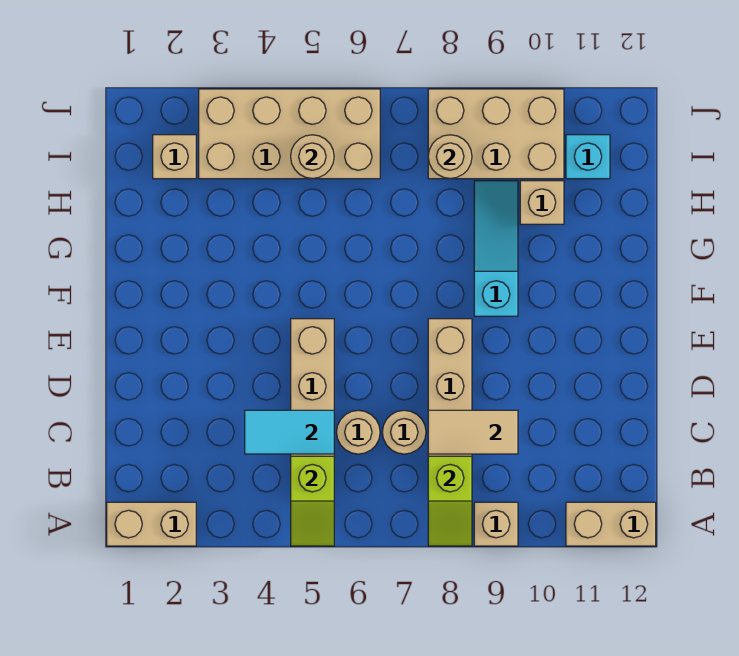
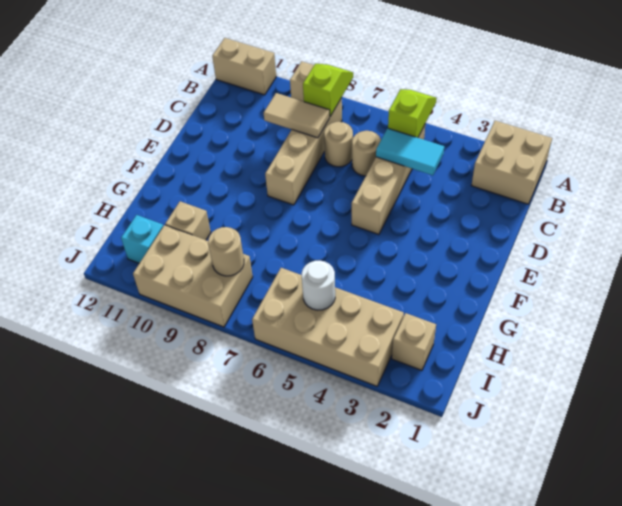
tan 1x2 brick [107,502,196,546] -> tan 2x2 brick [471,121,552,204]
cyan 1x3 slope [474,181,518,316] -> none
tan 1x1 round brick [291,135,334,178] -> white 1x1 round brick [302,261,335,310]

